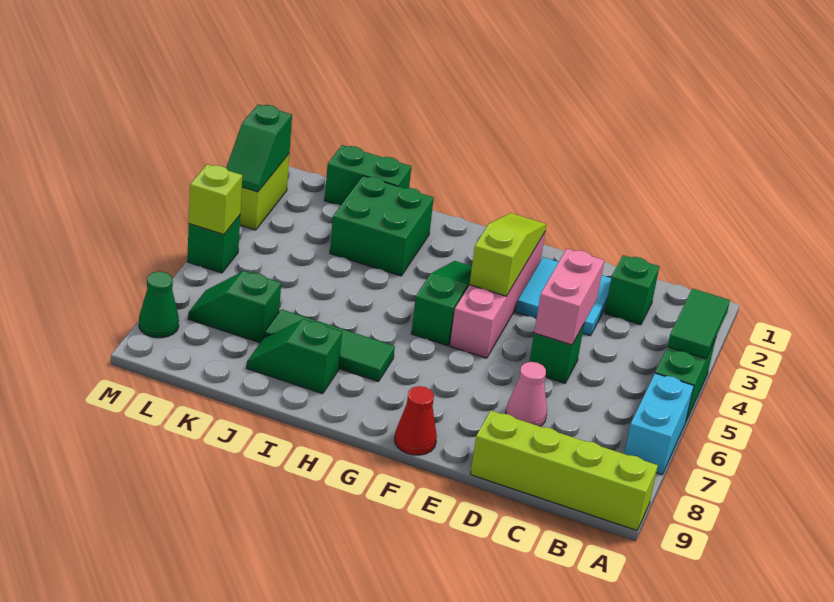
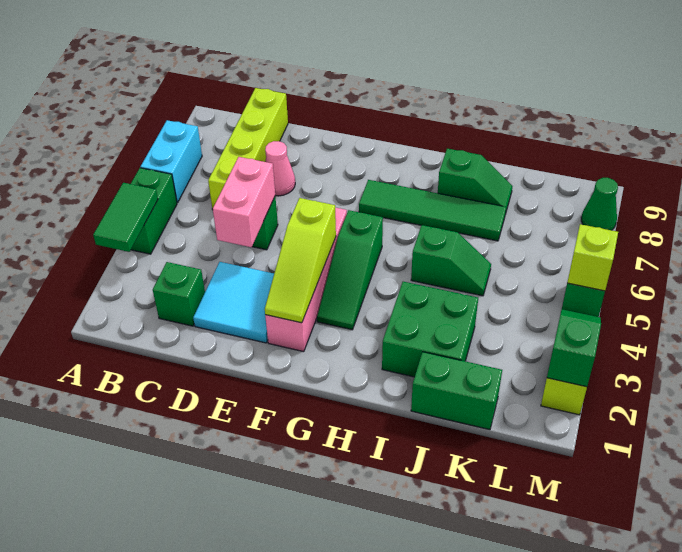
lime 1x4 brick [470,410,658,530] -> lime 1x4 brick turned to [208,88,288,210]
red 1x1 cone [395,386,437,455] -> none
green 1x3 tile [265,309,395,382] -> green 1x4 tile [359,180,506,241]
green 1x2 slope [188,271,281,343] -> green 1x2 slope moved to [411,225,491,296]

